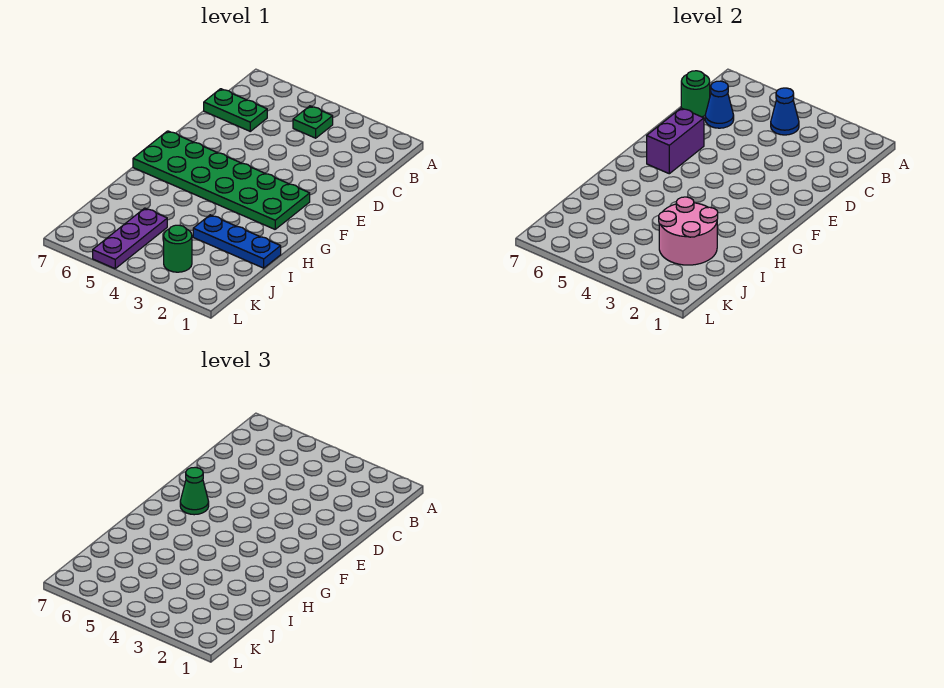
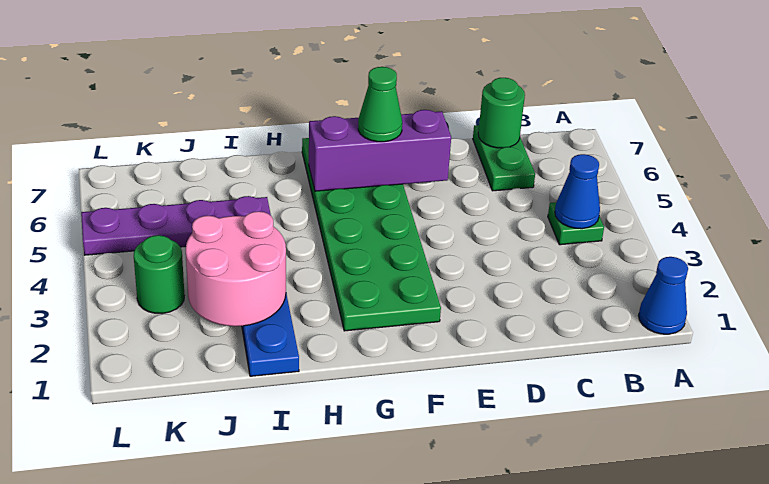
blue 1x1 cone [705,81,734,128] -> blue 1x1 cone moved to [639,257,688,334]
purple 1x2 brick [647,108,704,174] -> purple 1x3 brick [309,110,451,191]
purple 1x3 plate [93,208,167,269] -> purple 1x4 plate [81,196,271,255]

